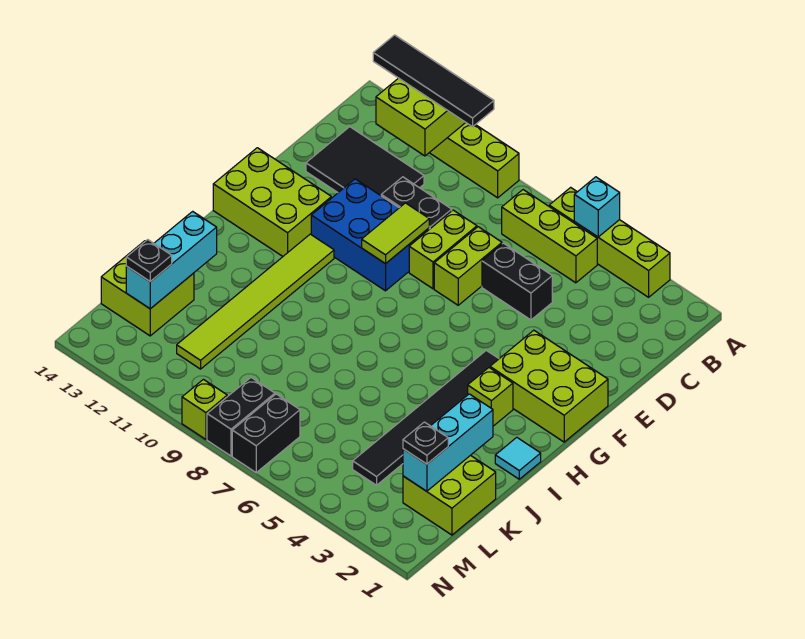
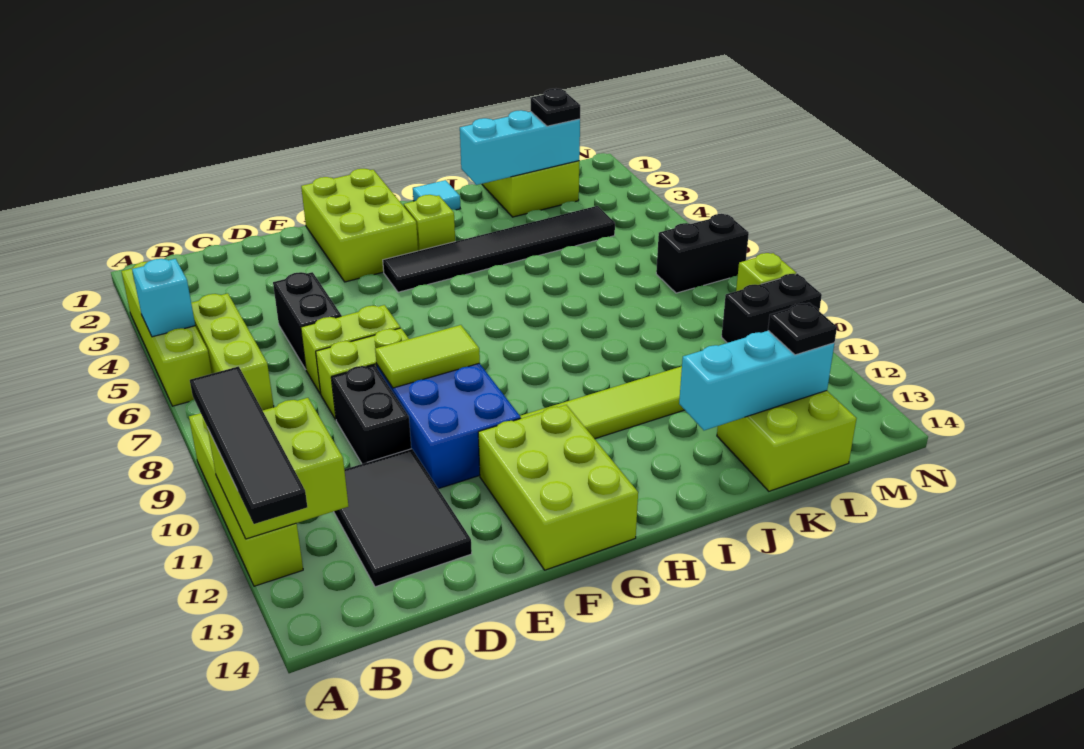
black 1x2 brick [207,378,275,456] -> black 1x2 brick moved to [722,274,822,343]

